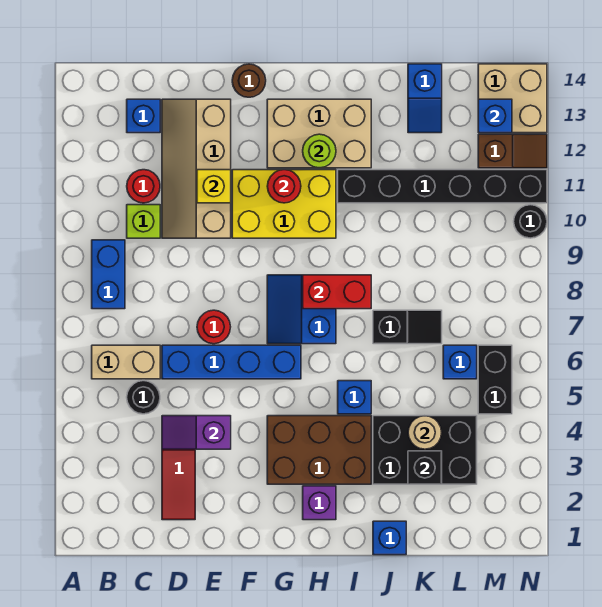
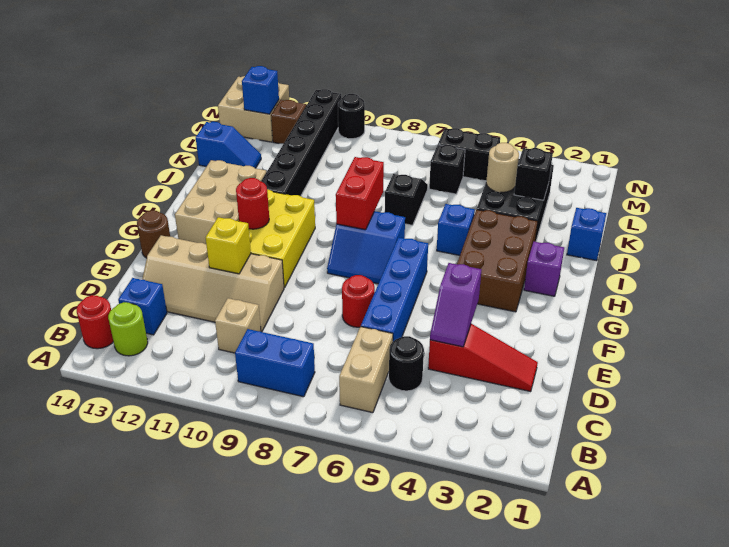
lime 1x1 brick [127,205,160,238] -> tan 1x1 brick [215,298,261,353]
red 1x1 round brick [127,170,160,203] -> red 1x1 round brick moved to [77,295,113,349]
lime 1x1 round brick [303,134,336,168] -> lime 1x1 round brick moved to [108,302,148,356]
blue 1x1 brick [443,345,477,379] -> black 1x1 brick [429,145,465,194]

